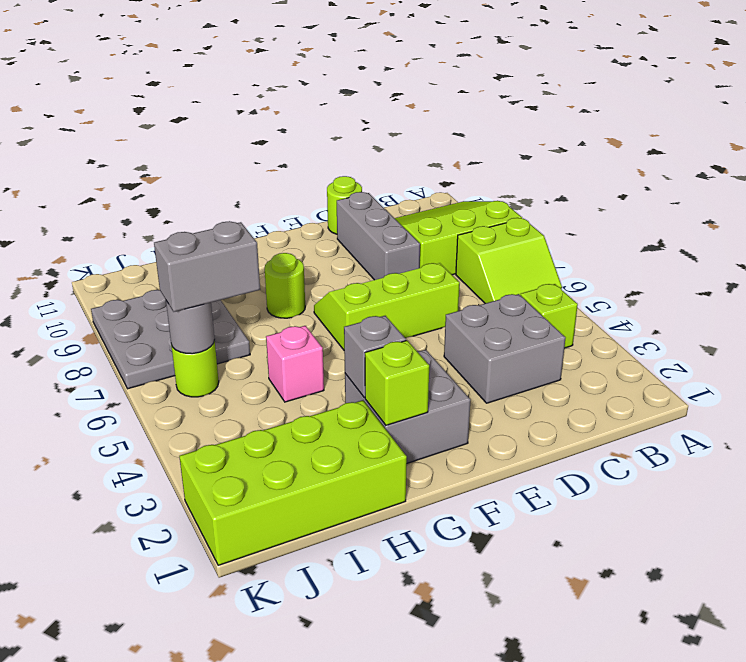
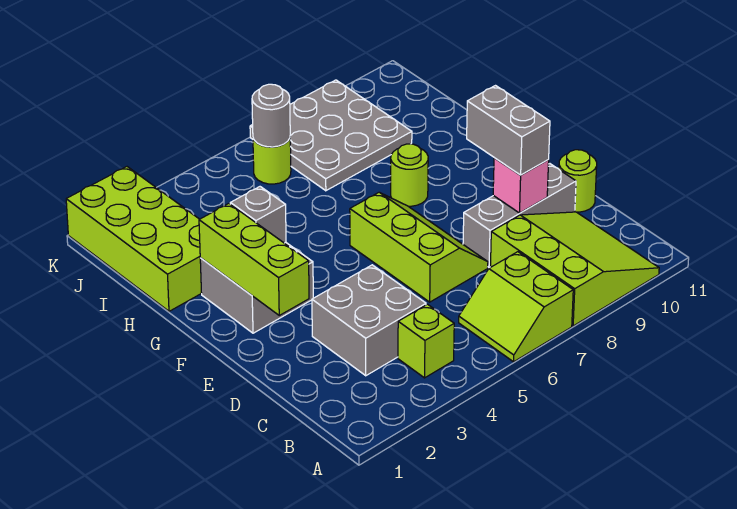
lime 1x1 brick [365,341,429,425] -> lime 1x3 brick [199,204,309,315]
pink 1x1 brick [266,326,324,402] -> pink 1x1 brick moved to [493,158,549,213]
grey 1x2 brick [154,221,260,312] -> grey 1x2 brick moved to [467,86,550,175]

